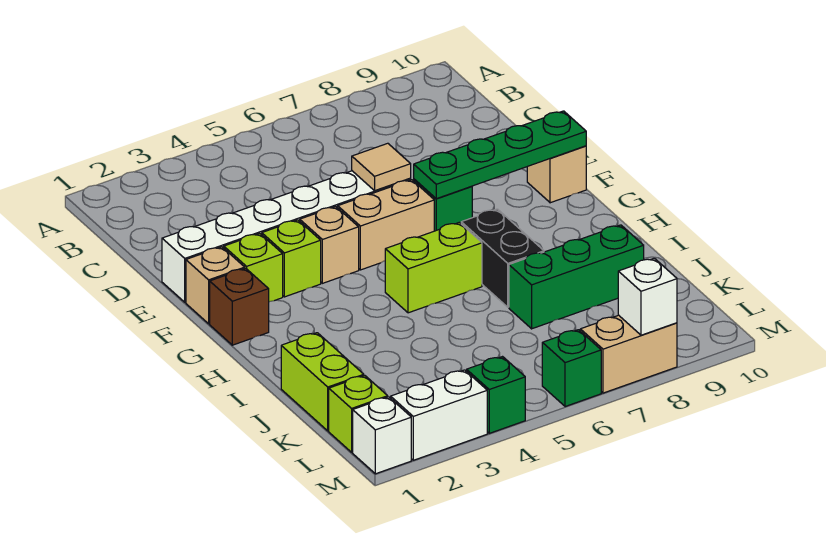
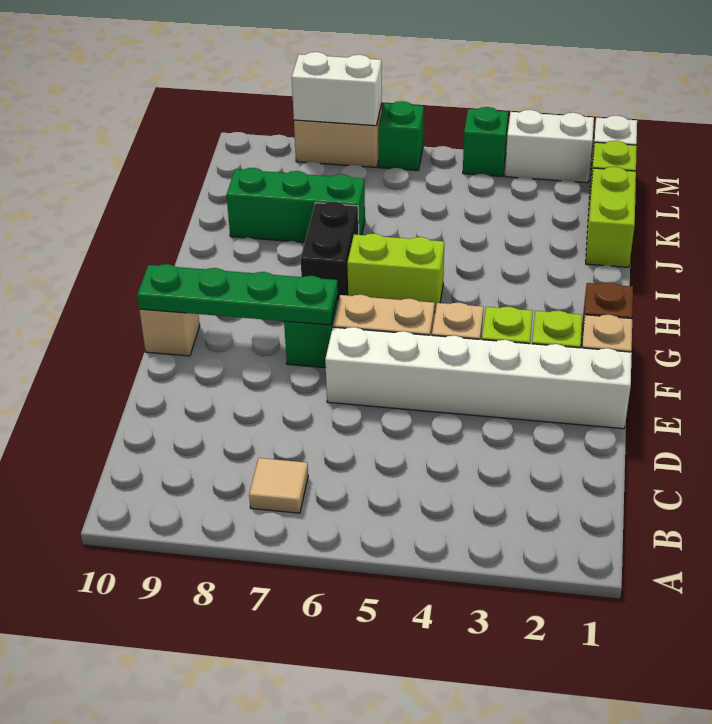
tan 1x1 tile [352,143,411,191] -> tan 1x1 tile moved to [249,458,308,513]
white 1x1 brick [618,258,677,335] -> white 1x2 brick [292,52,382,126]

